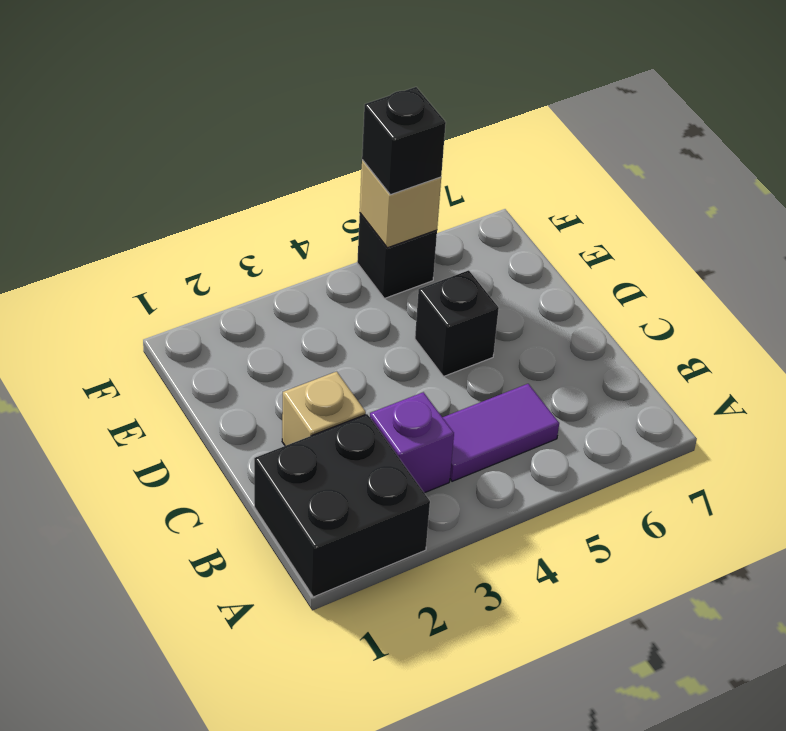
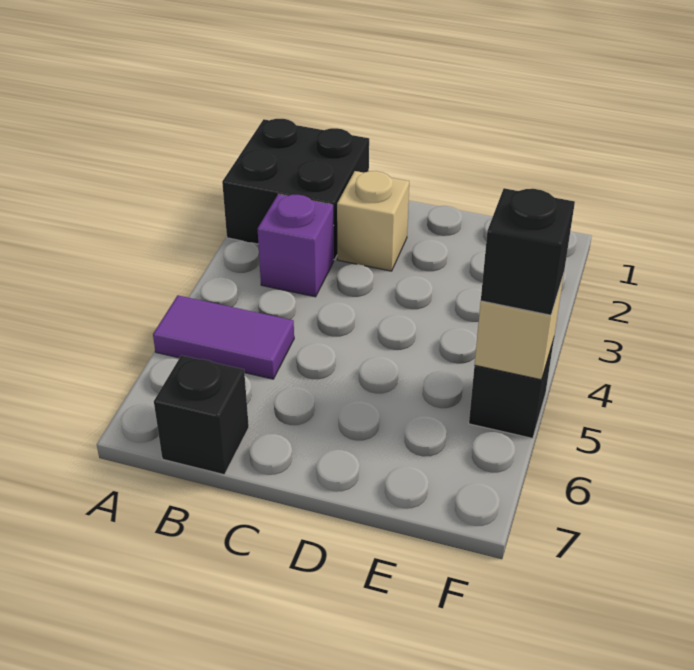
purple 1x2 tile [443,384,559,481] -> purple 1x2 tile turned to [153,295,294,379]
black 1x1 brick [415,270,499,376] -> black 1x1 brick moved to [154,355,249,475]

